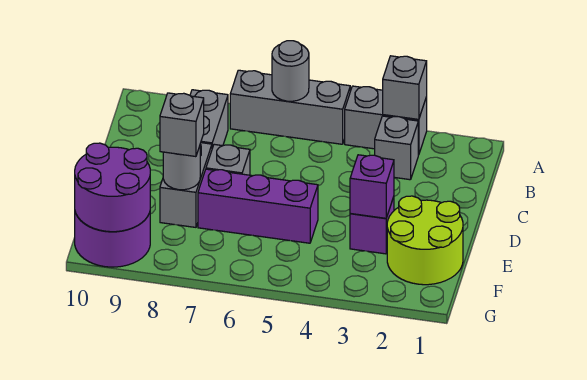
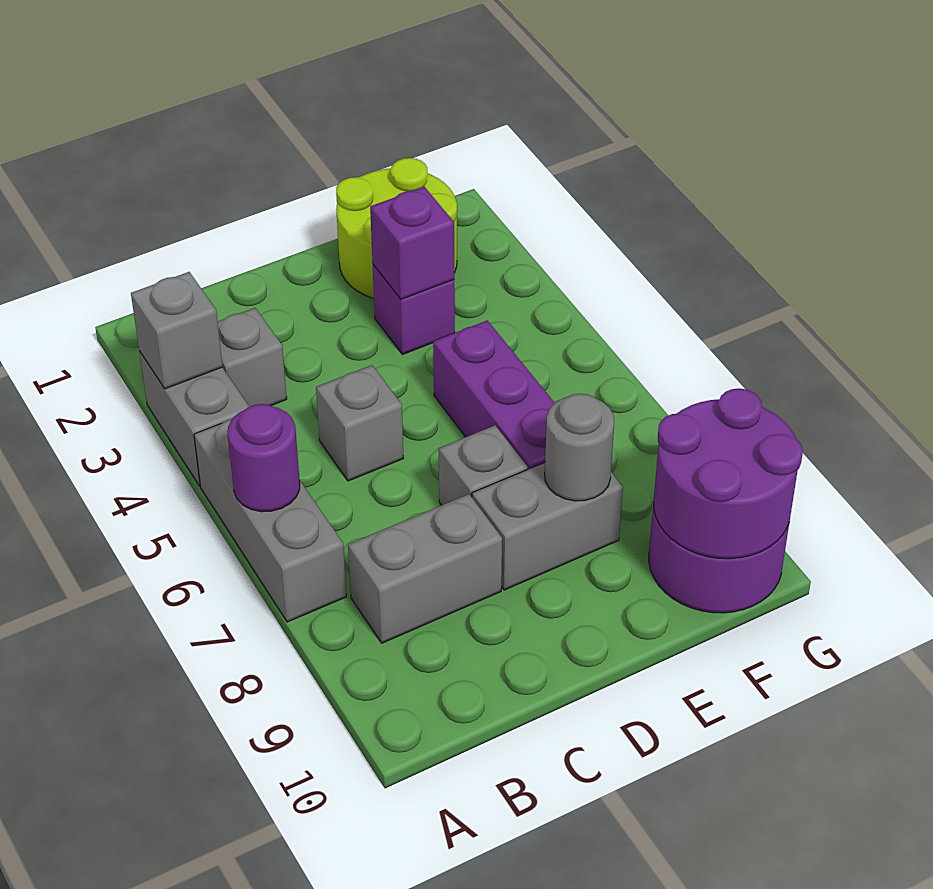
grey 1x1 round brick [272,41,309,101] -> purple 1x1 round brick [228,404,300,512]
grey 1x1 brick [160,93,204,157] -> grey 1x1 brick moved to [316,365,403,481]

